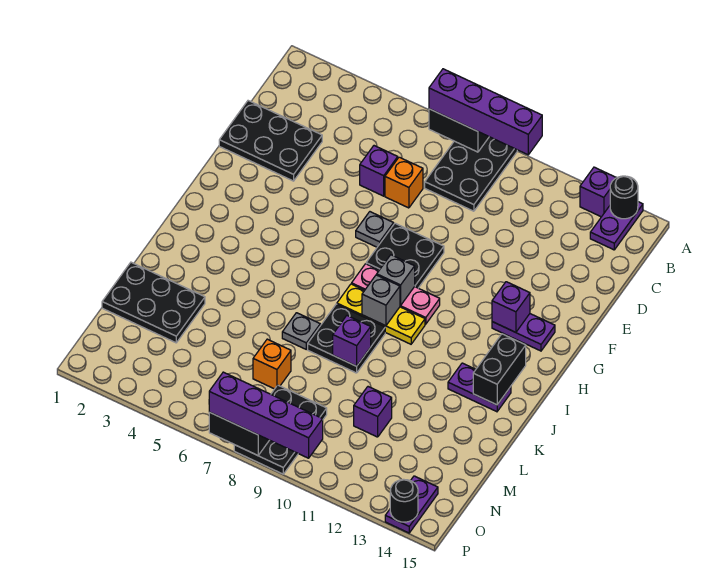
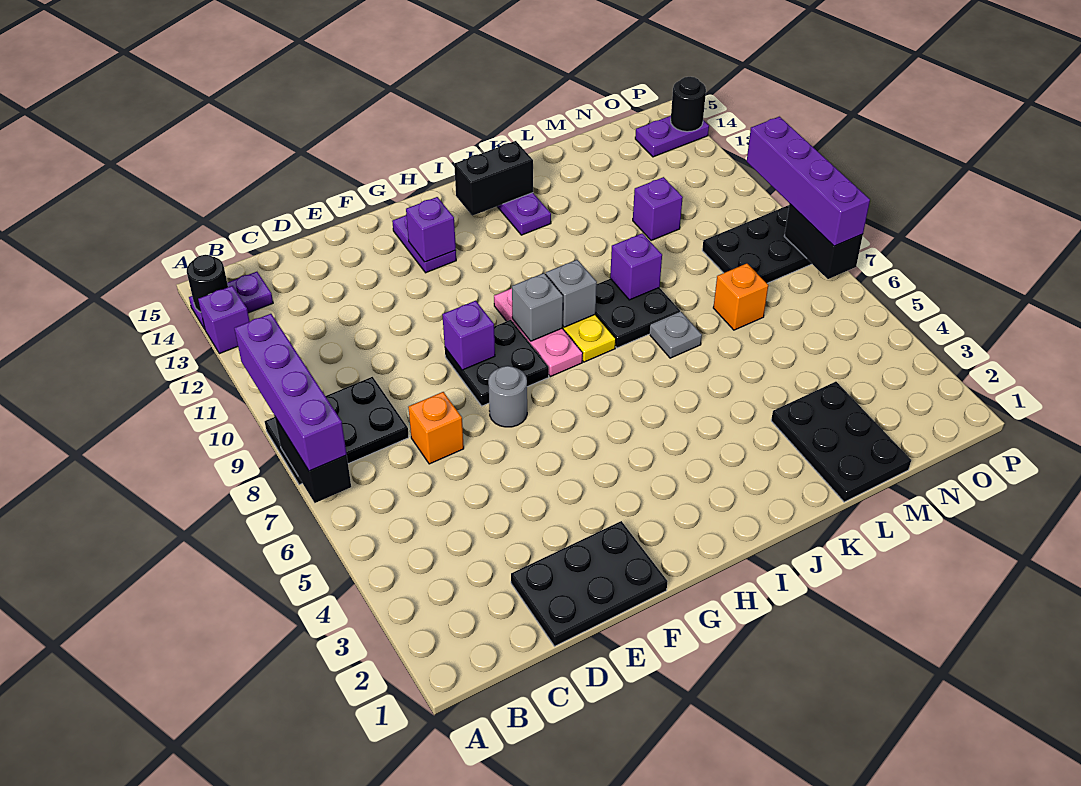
black 2x3 plate [219,101,322,181] -> black 2x3 plate turned to [511,521,668,646]
purple 1x1 brick [360,146,398,196] -> purple 1x1 brick moved to [442,301,495,370]
grey 1x1 plate [356,212,394,247] -> grey 1x1 round brick [488,366,527,427]

